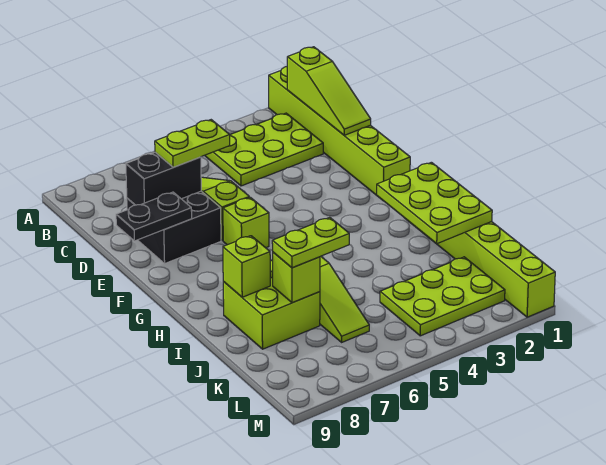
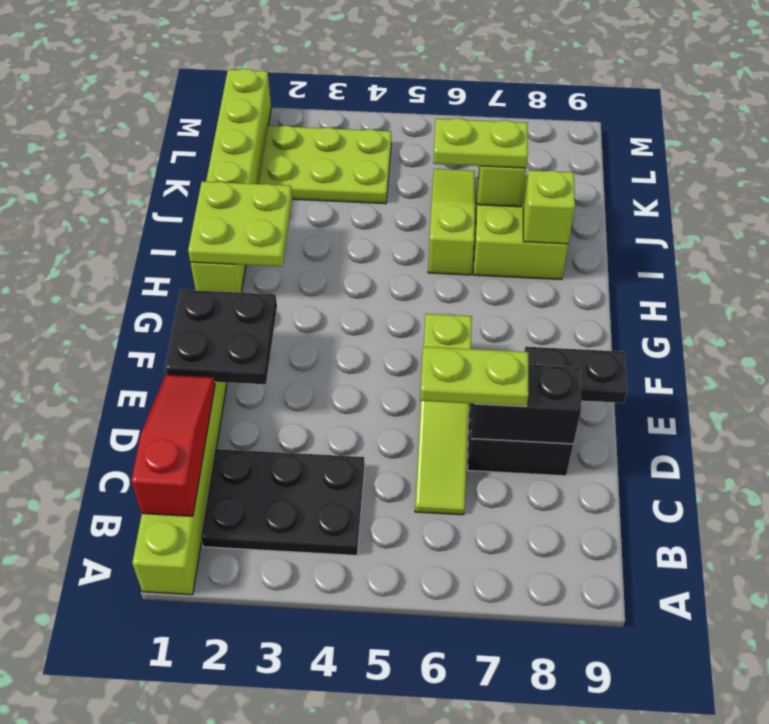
lime 1x3 slope [287,47,371,135] -> red 1x3 slope [131,375,215,516]
lime 2x3 plate [205,113,323,186] -> black 2x3 plate [201,449,365,555]
none -> black 2x2 plate [165,290,277,384]
lime 2x3 plate [377,162,492,244] -> lime 2x2 plate [188,181,292,267]

